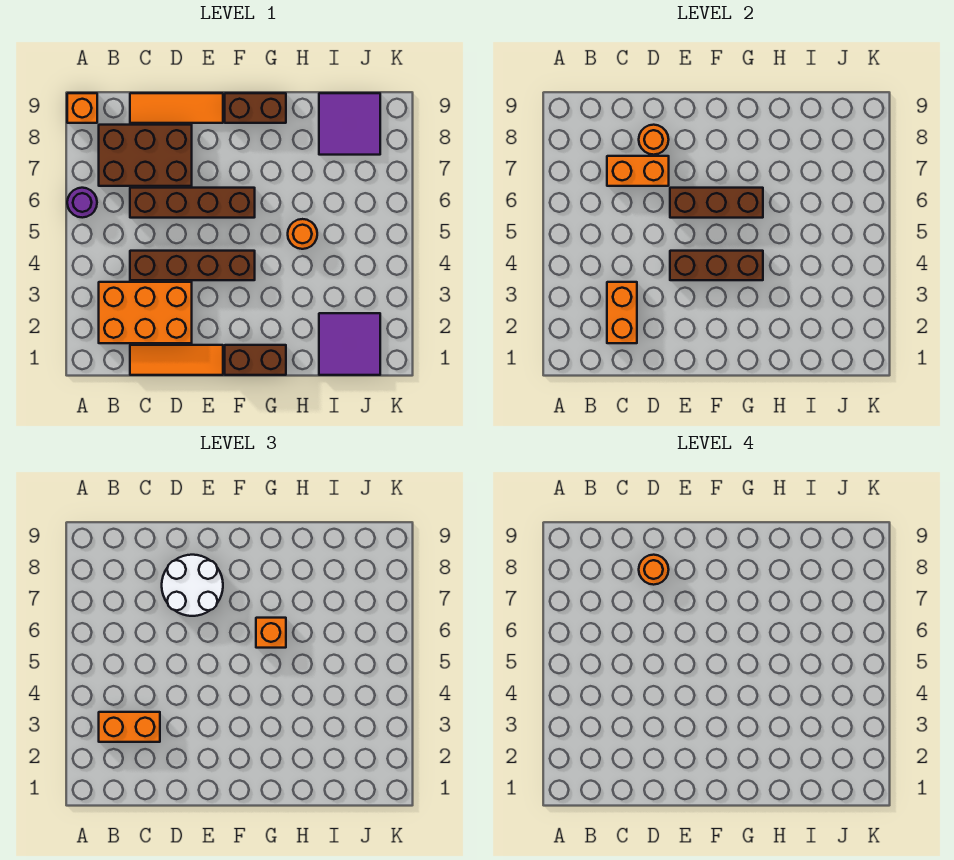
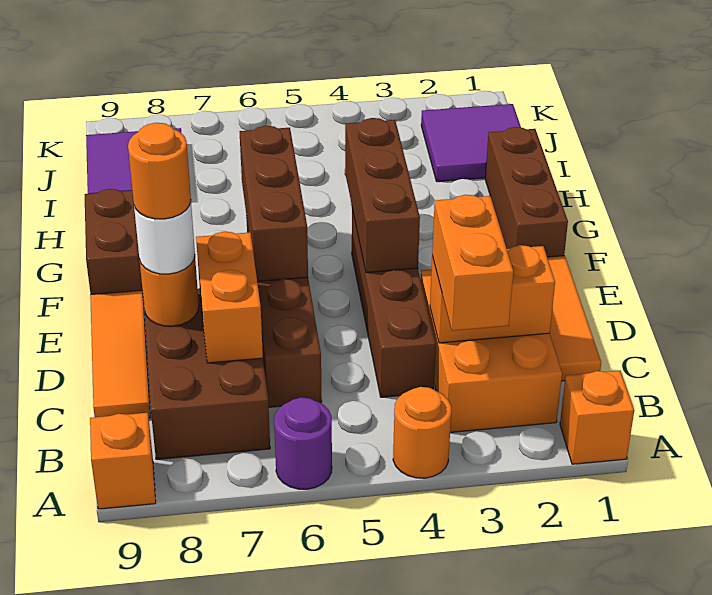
white 2x2 round brick [162,555,223,616] -> white 1x1 round brick [134,202,195,274]
brown 1x2 brick [225,345,286,375] -> brown 1x3 brick [485,127,568,257]
orange 1x1 brick [256,618,286,648] -> orange 1x1 brick moved to [560,371,634,464]
orange 1x1 round brick [288,219,317,249] -> orange 1x1 round brick moved to [393,387,451,478]

